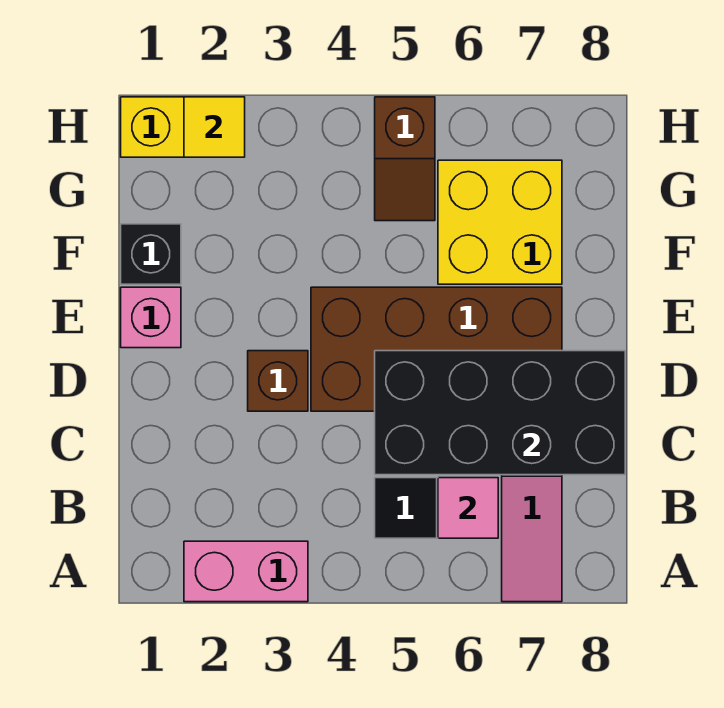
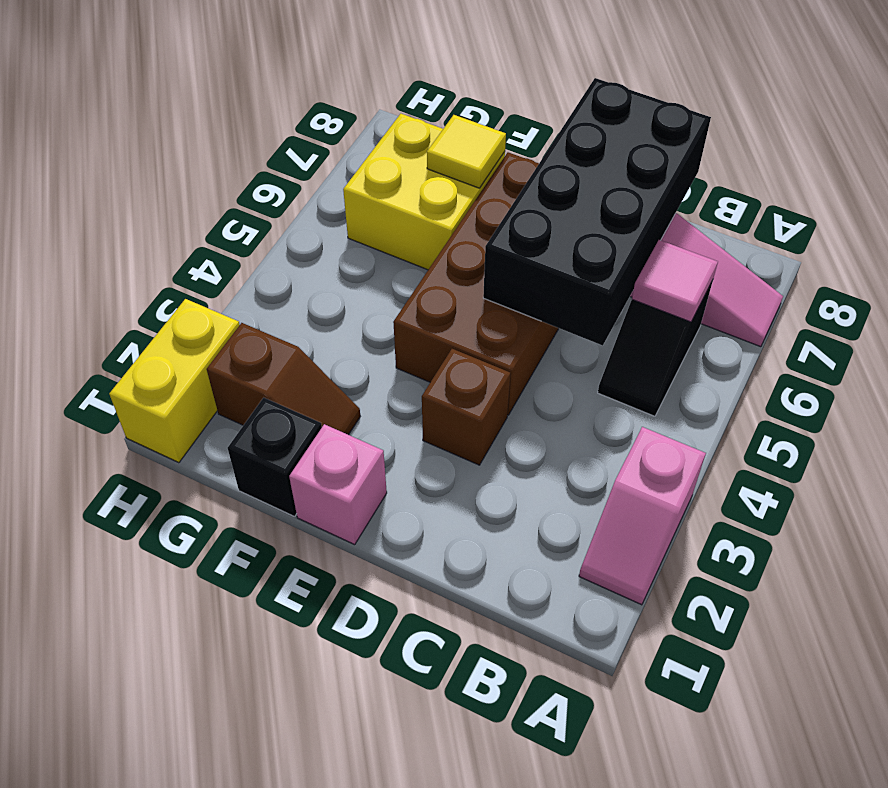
pink 1x2 brick [184,541,308,602] -> pink 1x2 slope [579,427,706,605]
brown 1x2 slope [375,97,435,221] -> brown 1x2 slope moved to [207,323,360,435]
yellow 1x1 tile [184,97,245,157] -> yellow 1x1 tile moved to [427,115,506,188]

